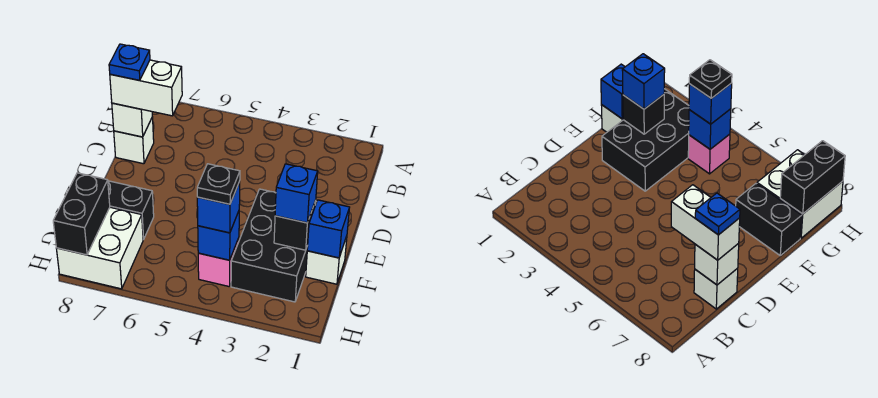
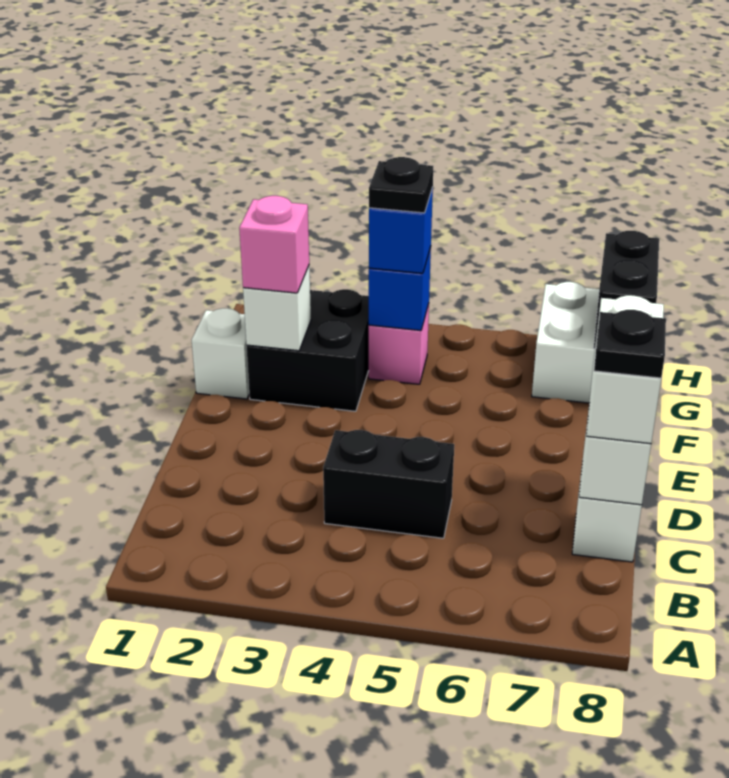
white 1x2 brick [110,60,182,116] -> white 1x2 brick turned to [586,295,664,444]
blue 1x1 plate [109,44,150,80] -> black 1x1 plate [594,310,666,378]
black 2x3 brick [231,189,308,302] -> black 2x2 brick [247,289,369,411]
blue 1x1 brick [307,200,350,258] -> none
black 1x1 brick [274,201,316,250] -> white 1x1 brick [243,266,311,351]
blue 1x1 brick [275,164,318,223] -> pink 1x1 brick [239,196,309,293]
black 1x2 brick [108,181,154,240] -> black 1x2 brick moved to [323,430,454,538]

